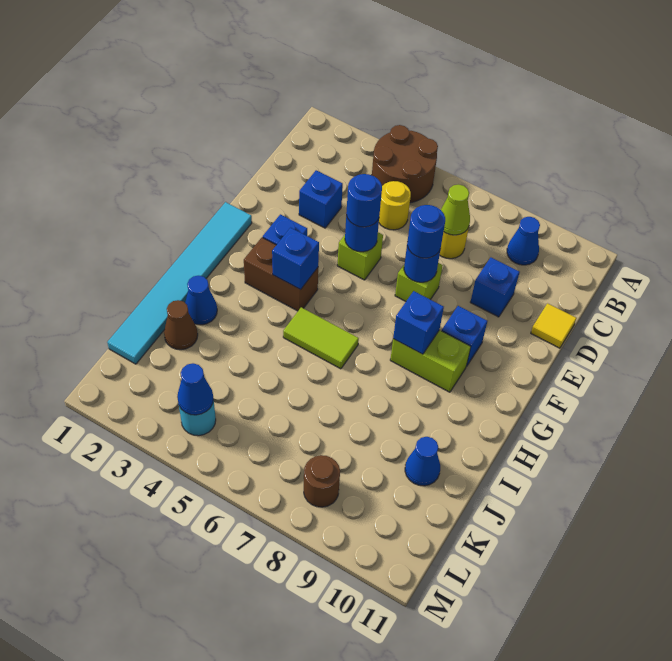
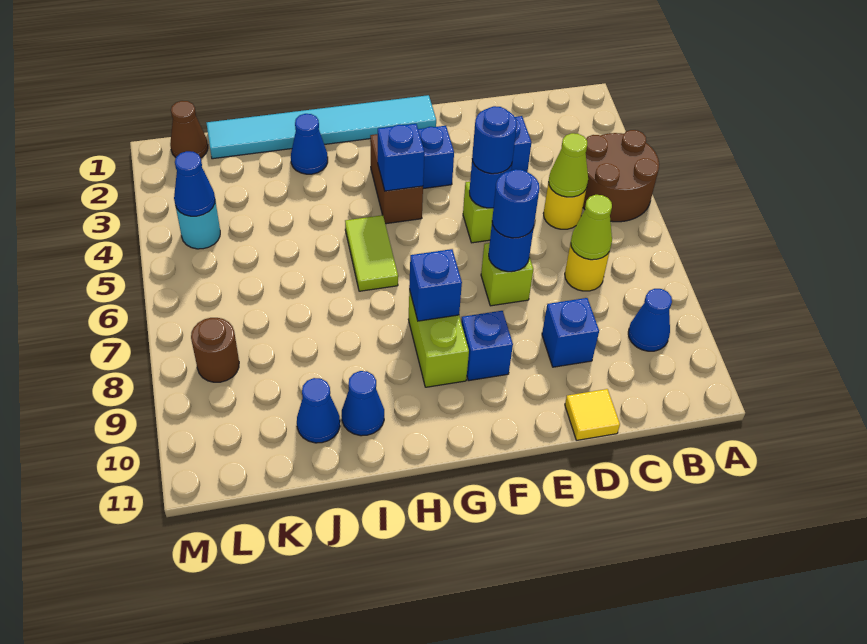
none -> lime 1x1 cone [549,133,588,197]
none -> blue 1x1 cone [342,371,384,436]
brown 1x1 cone [164,300,198,350] -> brown 1x1 cone moved to [170,101,208,158]

